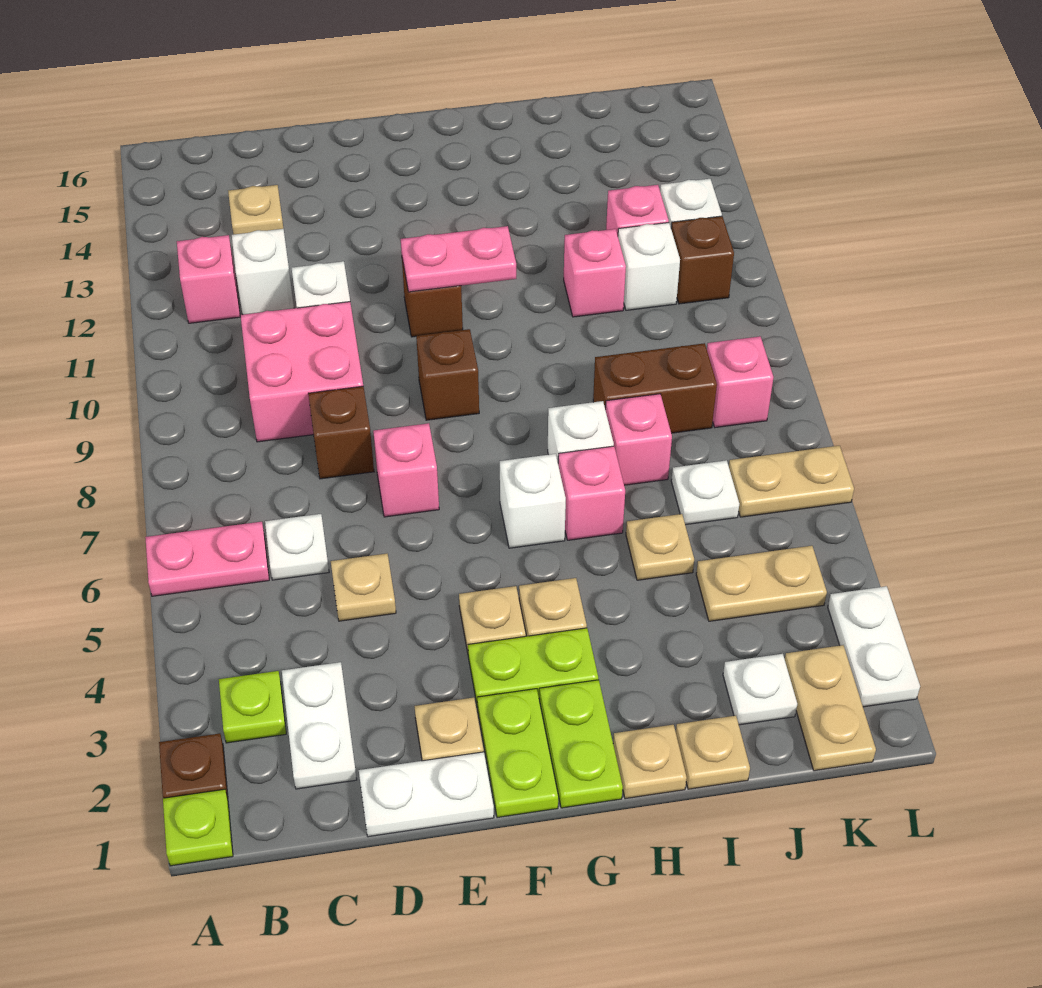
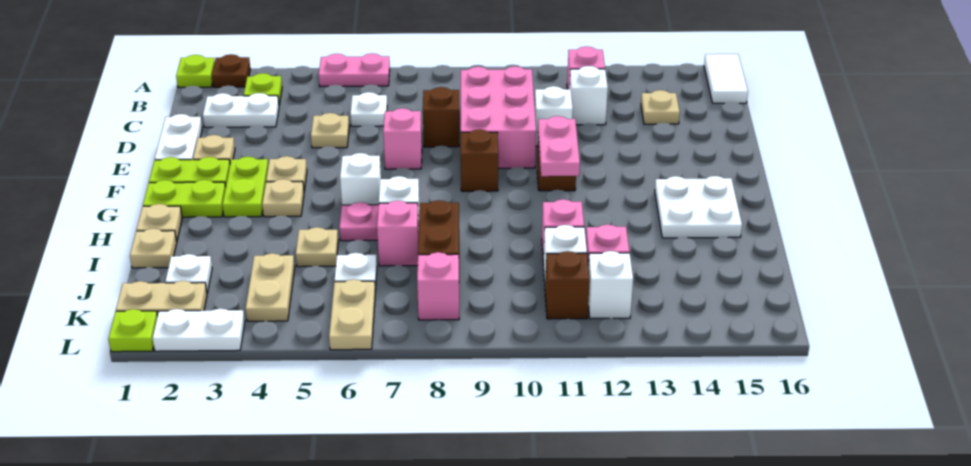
pink 1x2 plate [145,522,269,596] -> pink 1x2 plate turned to [319,54,390,87]
none -> white 1x2 tile [704,54,748,103]
pink 2x2 brick [241,302,363,442] -> pink 2x3 brick [461,66,536,168]
none -> white 2x2 plate [655,176,742,238]
pink 1x1 brick [558,446,625,540] -> pink 1x1 plate [340,202,378,241]
none -> lime 1x1 plate [108,309,157,352]

